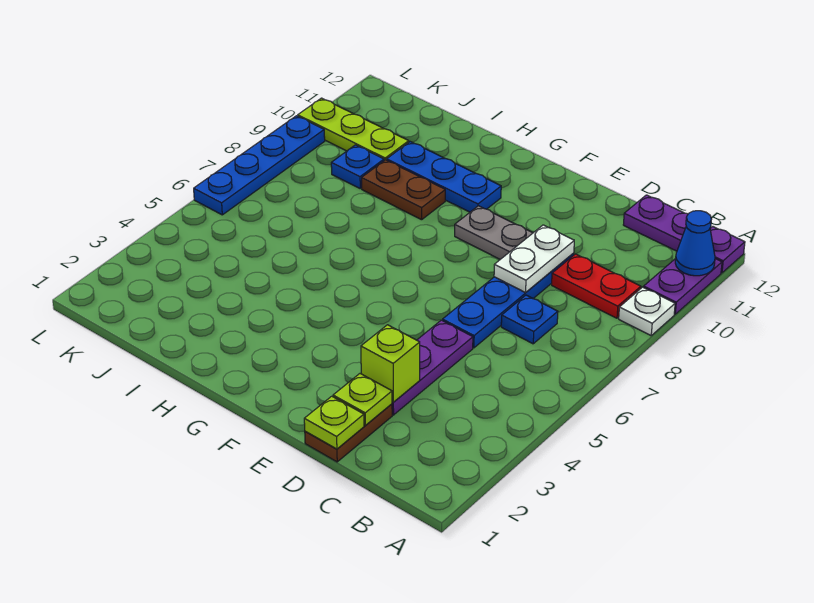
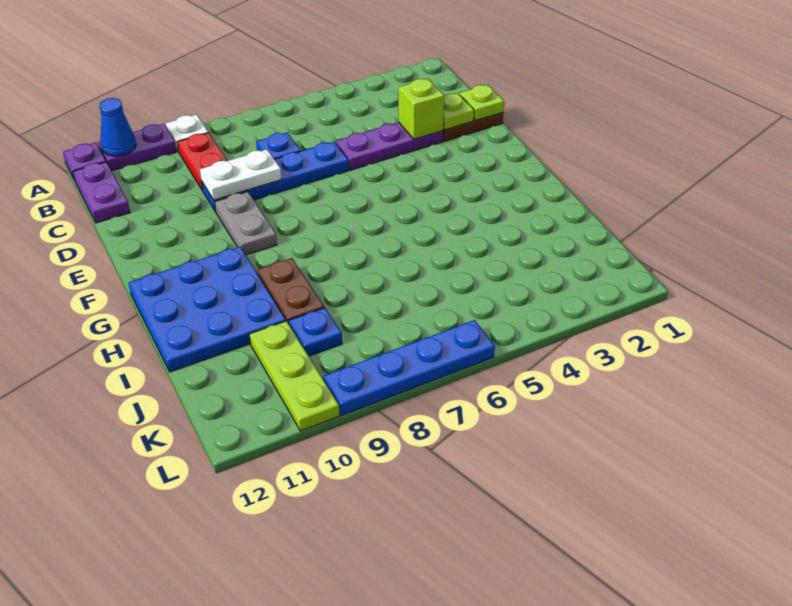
blue 1x3 plate [387,142,501,212] -> blue 3x3 plate [128,247,286,372]

